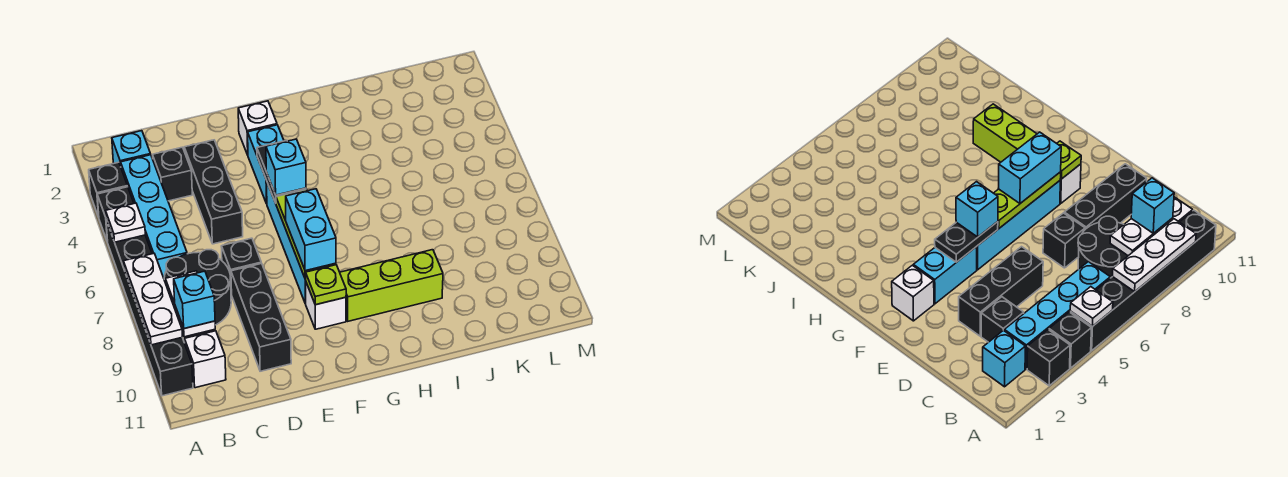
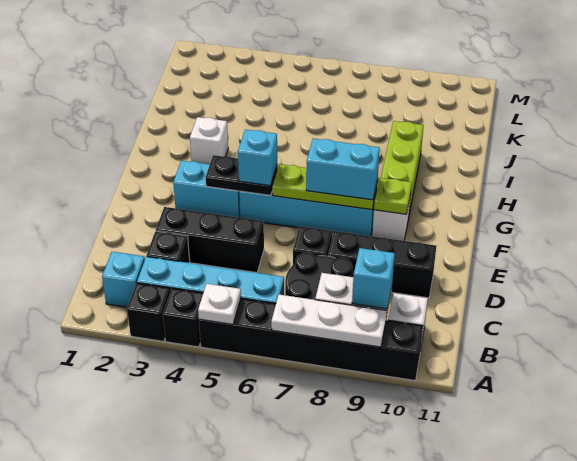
white 1x1 brick [238,101,277,155] -> white 1x1 brick moved to [190,117,228,164]

